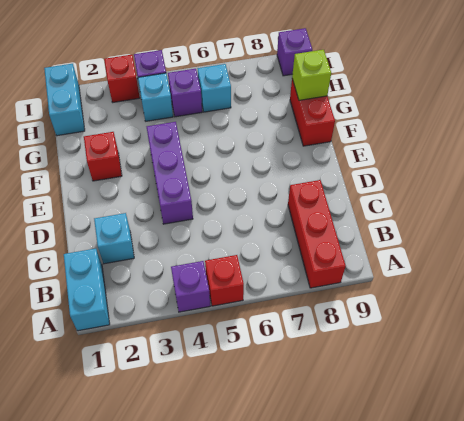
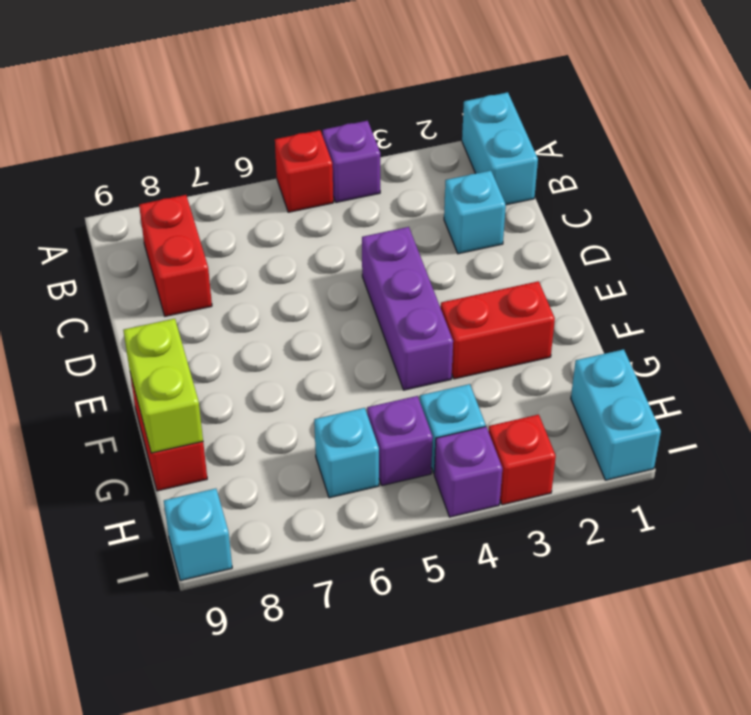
red 1x3 brick [288,180,346,288] -> red 1x2 brick [139,195,212,316]
red 1x1 brick [84,132,122,181] -> red 1x2 brick [441,281,555,379]
lime 1x1 brick [292,50,331,100] -> lime 1x2 brick [123,319,203,453]
purple 1x1 brick [277,28,312,76] -> cyan 1x1 brick [164,489,232,581]

